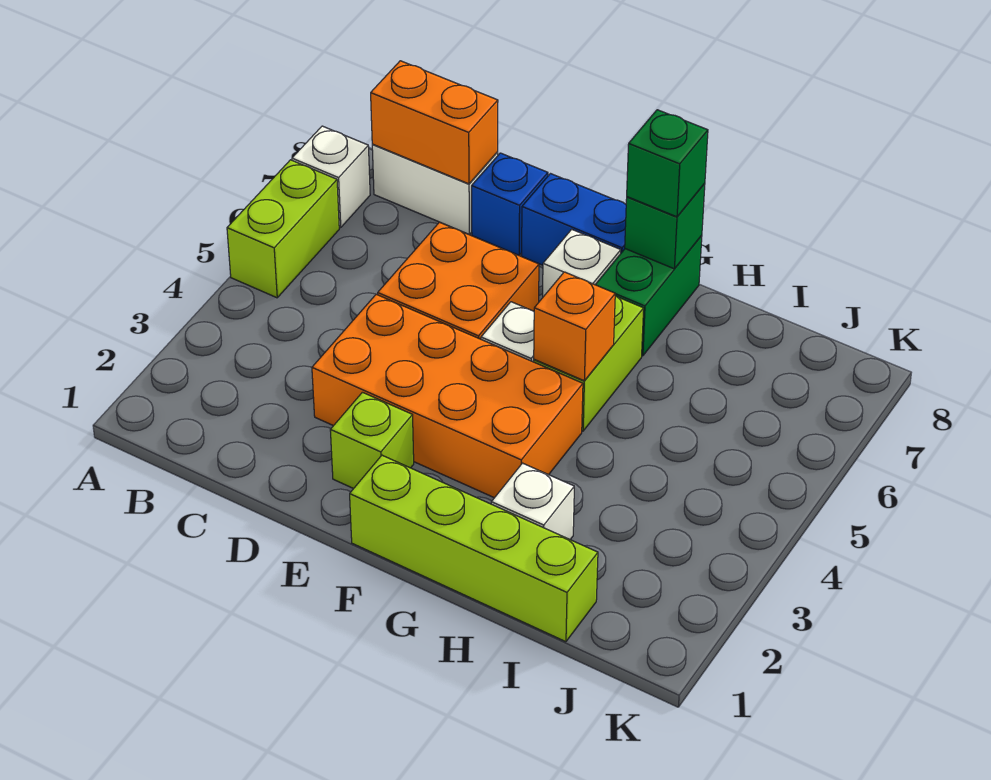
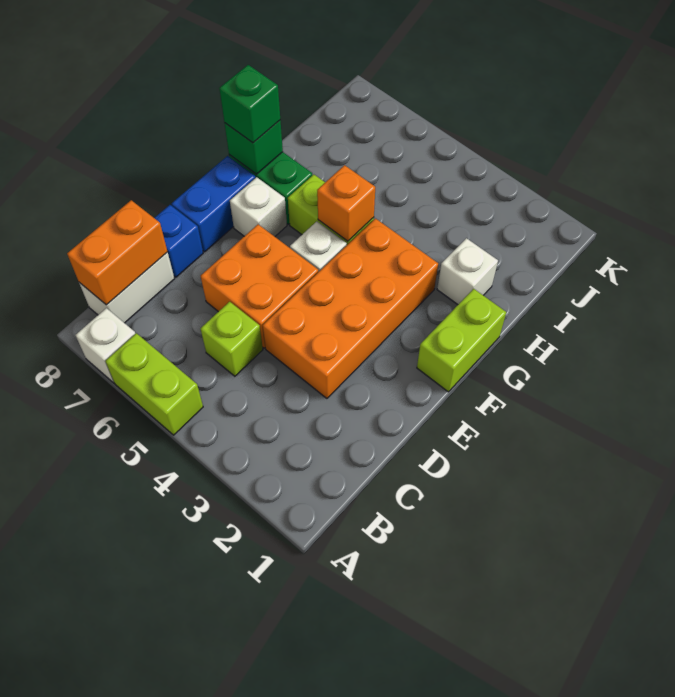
lime 1x1 brick [330,392,414,489] -> lime 1x1 brick moved to [201,302,263,376]
lime 1x4 brick [350,455,598,642] -> lime 1x2 brick [417,289,506,392]

